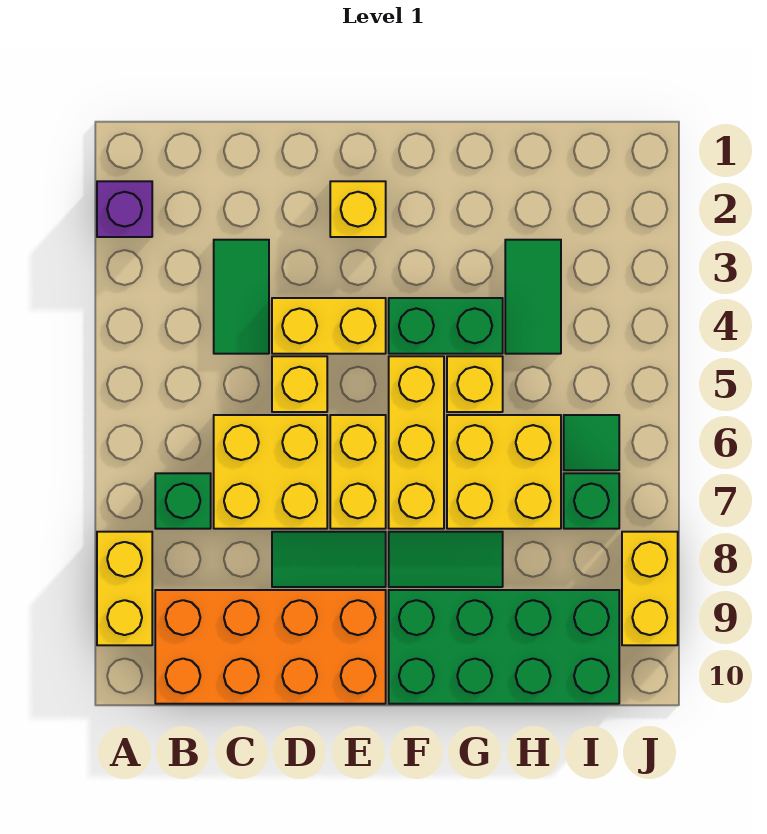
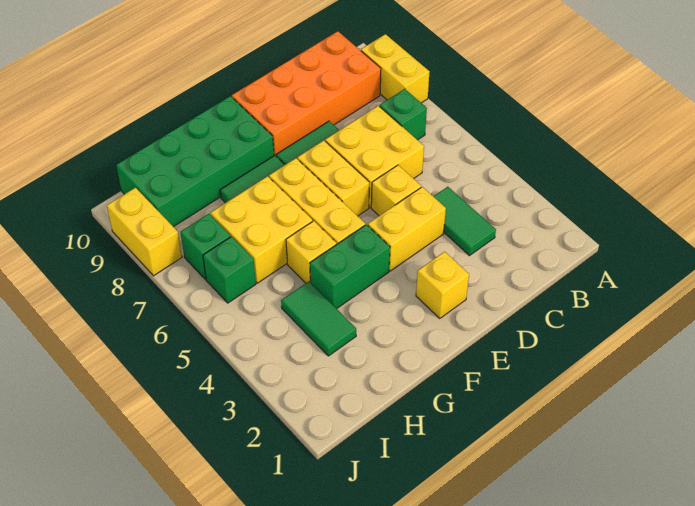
purple 1x1 brick [97,181,152,237] -> none
green 1x1 tile [564,415,619,470] -> green 1x1 brick [203,237,256,303]

